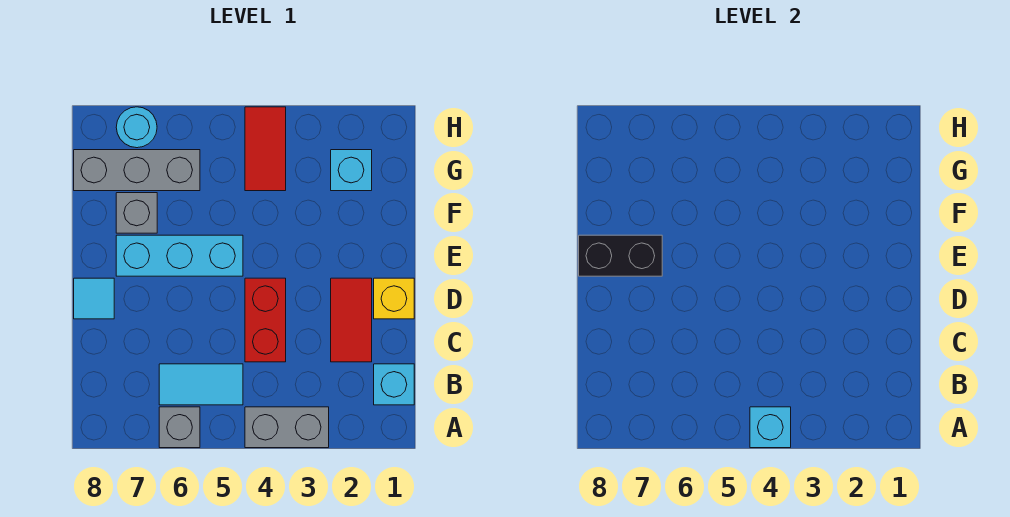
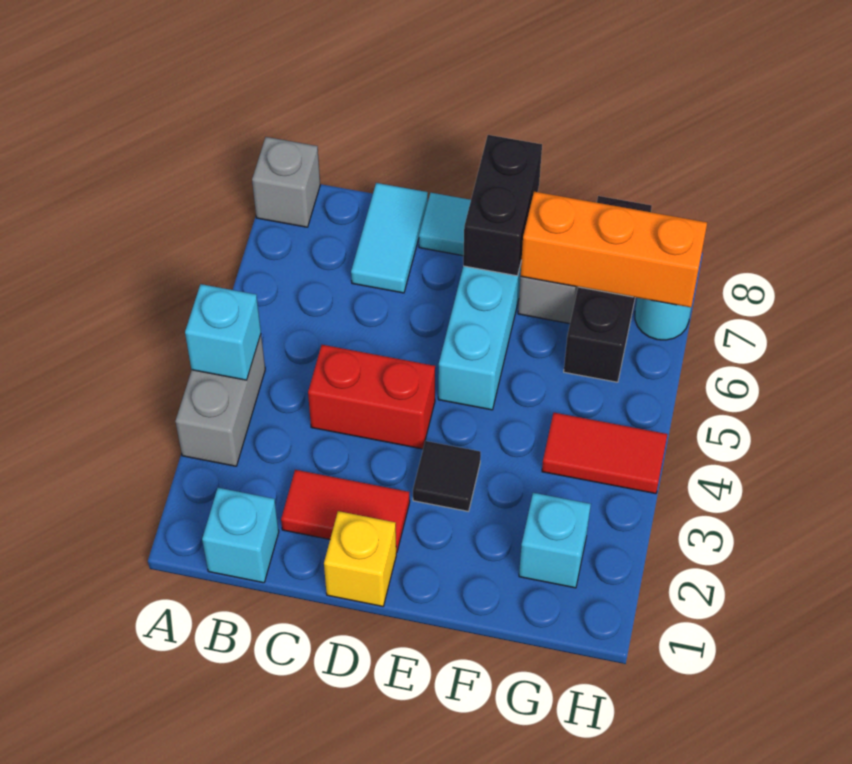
grey 1x1 brick [159,407,200,448] -> grey 1x1 brick moved to [252,137,320,227]
cyan 1x2 tile [159,364,243,405] -> cyan 1x2 tile moved to [351,183,428,293]
none -> black 1x1 tile [413,441,481,511]
none -> orange 1x3 brick [521,192,707,307]
grey 1x3 brick [74,150,200,191] -> black 1x3 brick [564,196,652,382]

